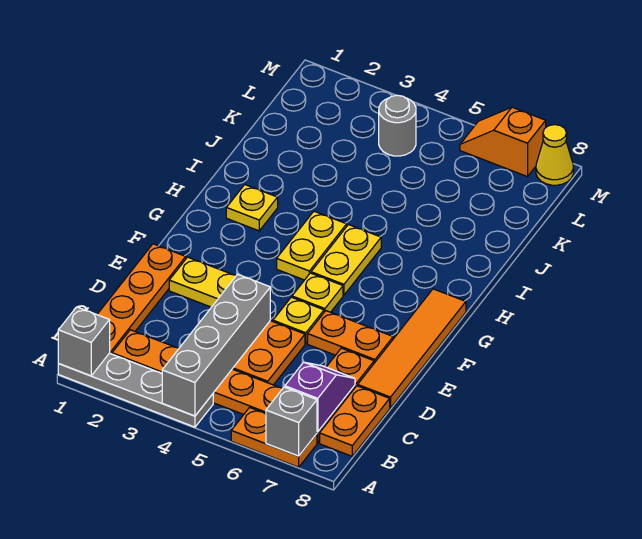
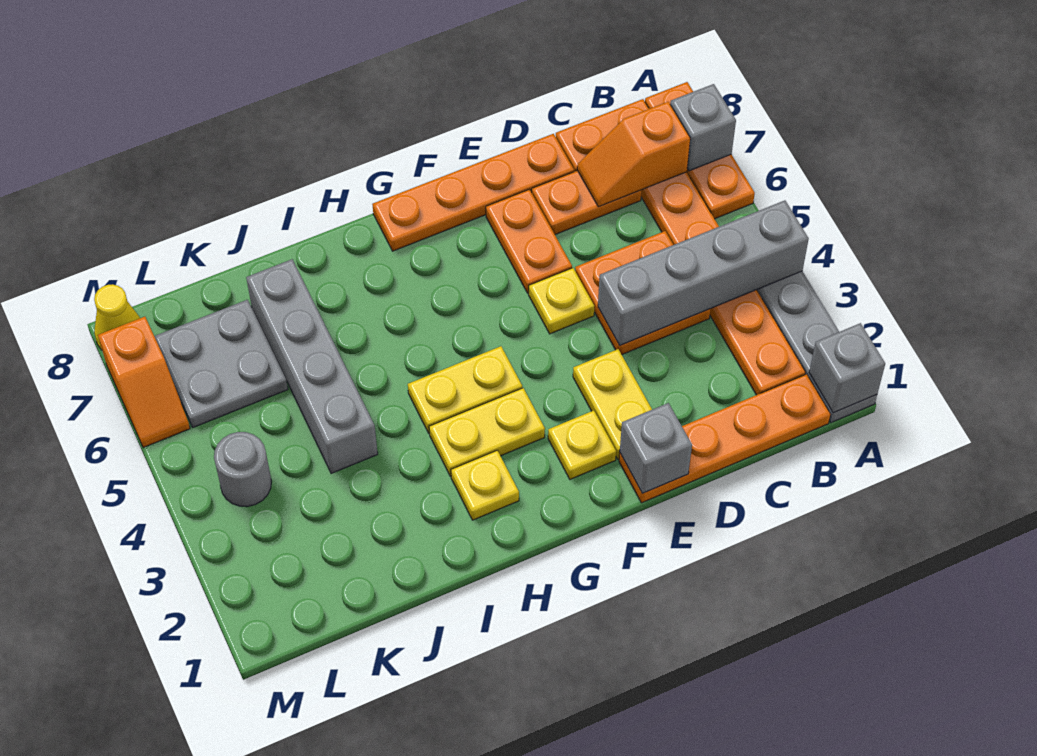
orange 1x2 plate [231,408,317,467] -> orange 1x3 plate [645,82,755,219]
purple 1x2 slope [285,362,355,432] -> orange 1x2 slope [577,102,690,207]
orange 1x4 tile [358,289,466,408] -> orange 1x4 plate [372,134,574,251]
none -> grey 1x1 brick [620,403,692,493]
yellow 1x1 plate [292,273,343,312] -> yellow 1x1 plate moved to [548,411,616,479]
yellow 1x2 plate [311,225,381,295] -> yellow 1x2 plate moved to [429,388,545,476]
none -> grey 1x4 brick [246,259,378,474]
none -> grey 2x2 plate [154,300,288,427]

